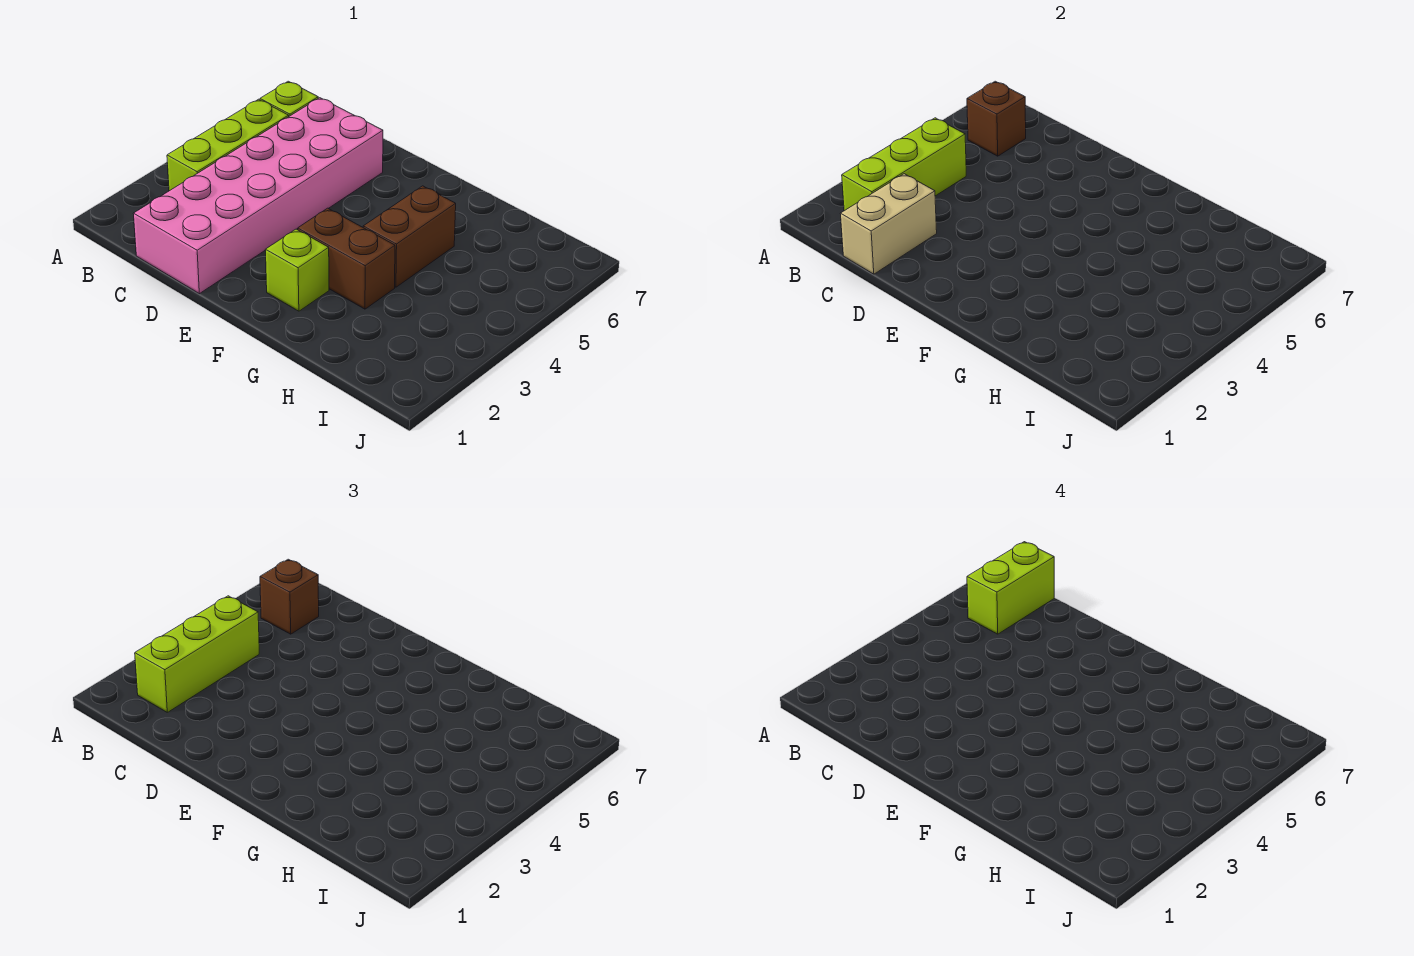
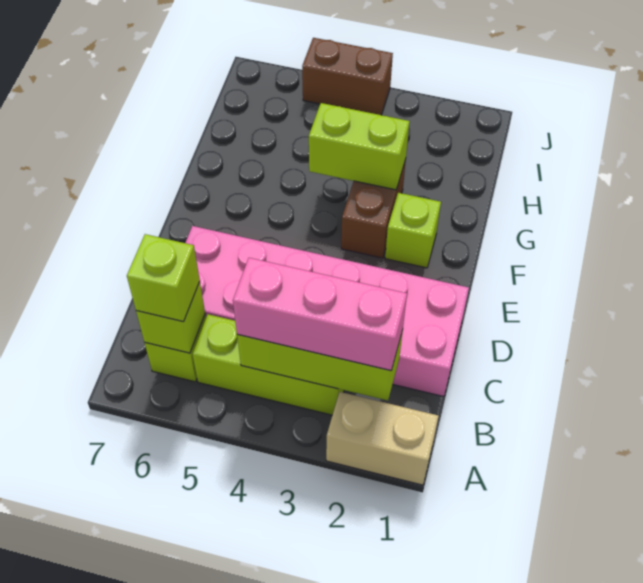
lime 1x3 brick [135,596,259,712] -> pink 1x3 brick [233,258,407,371]
brown 1x1 brick [967,81,1026,156] -> lime 1x1 brick [136,282,205,353]
brown 1x1 brick [260,559,319,634] -> lime 1x1 brick [127,234,200,322]
lime 1x2 brick [967,542,1054,634] -> lime 1x2 brick moved to [309,103,410,190]
tan 1x2 brick [840,174,937,274] -> tan 1x2 brick moved to [326,392,438,485]
brown 1x2 brick [363,186,456,287] -> brown 1x2 brick moved to [302,38,393,115]

